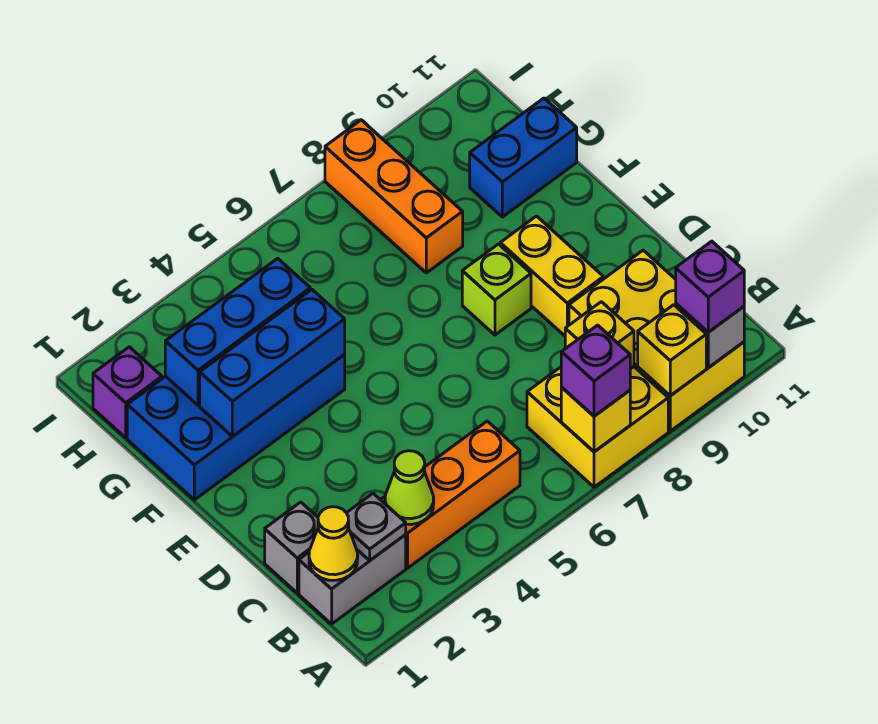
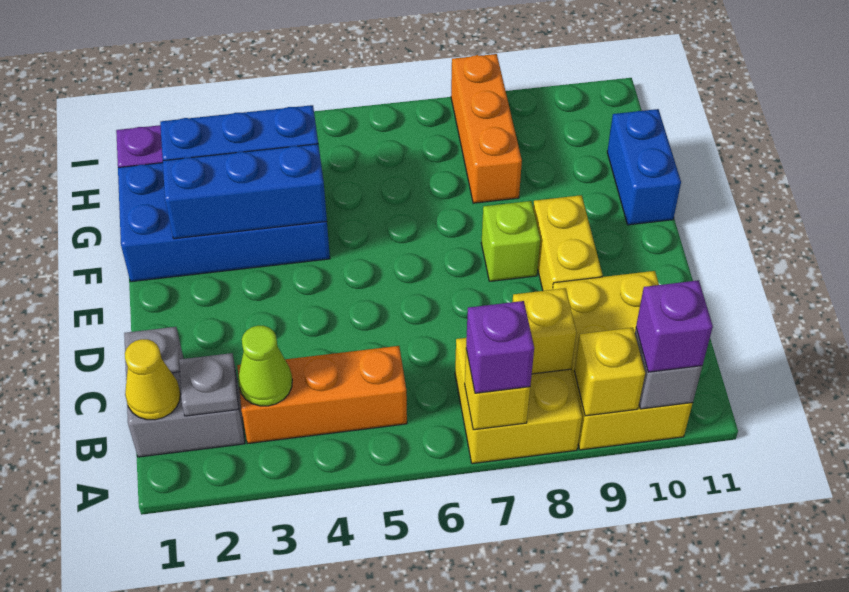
blue 1x2 brick [470,98,577,217] -> blue 1x2 brick turned to [607,109,681,225]

